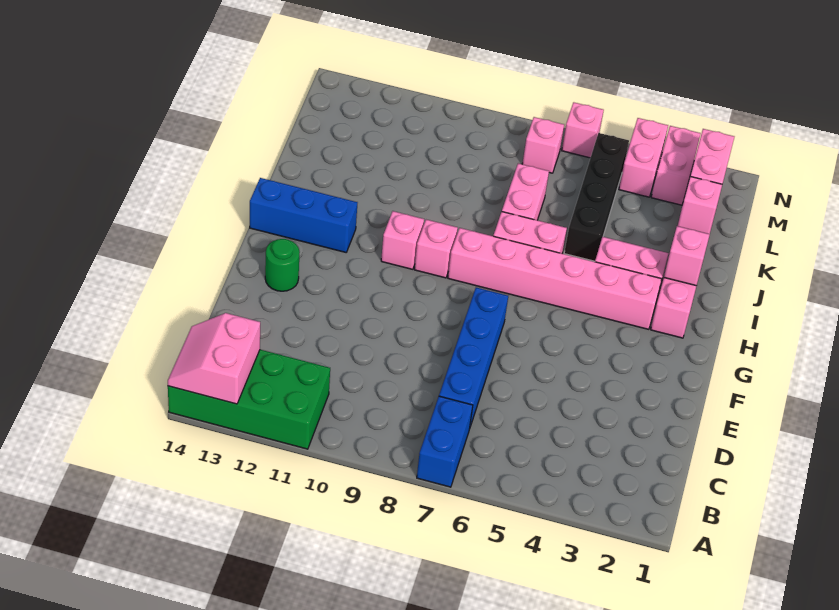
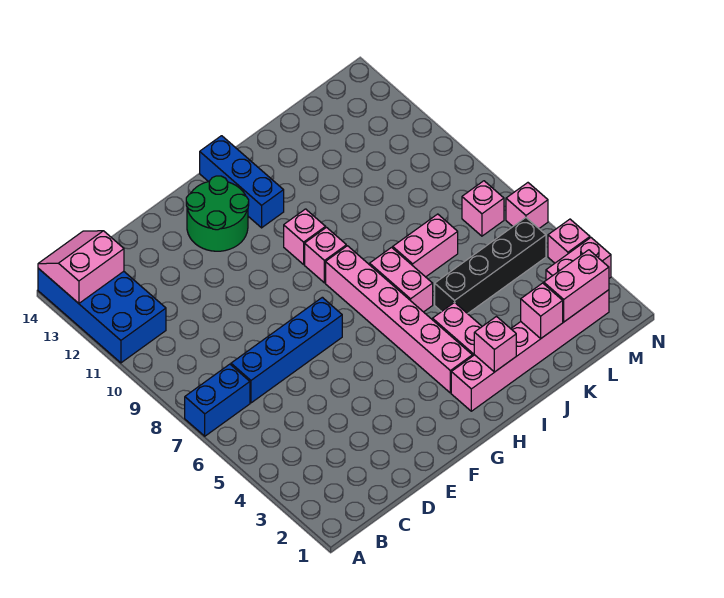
green 2x4 brick [168,350,330,449] -> blue 2x4 brick [38,268,166,363]
green 1x1 round brick [265,239,300,291] -> green 2x2 round brick [186,176,249,251]
pink 1x2 brick [619,118,668,197] -> pink 1x1 brick [548,219,590,263]

